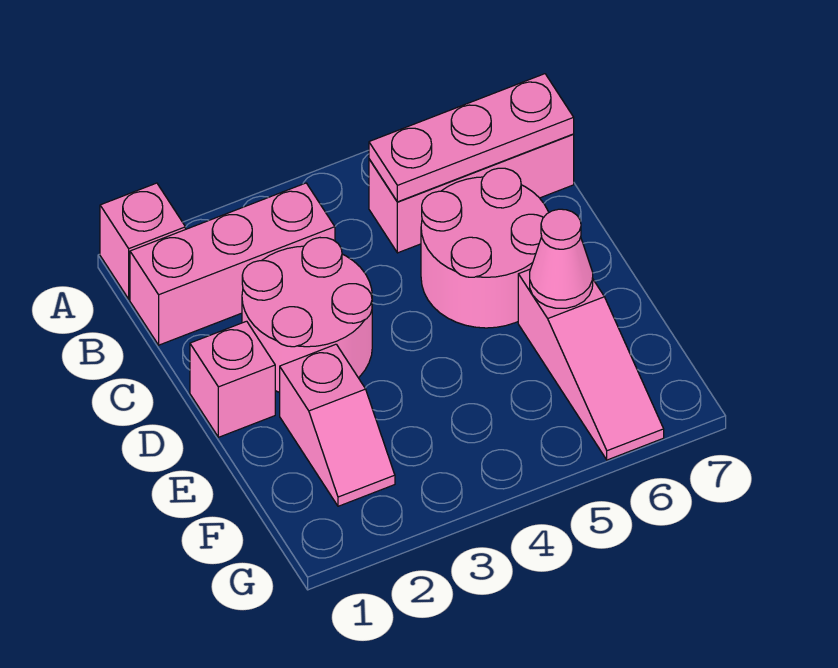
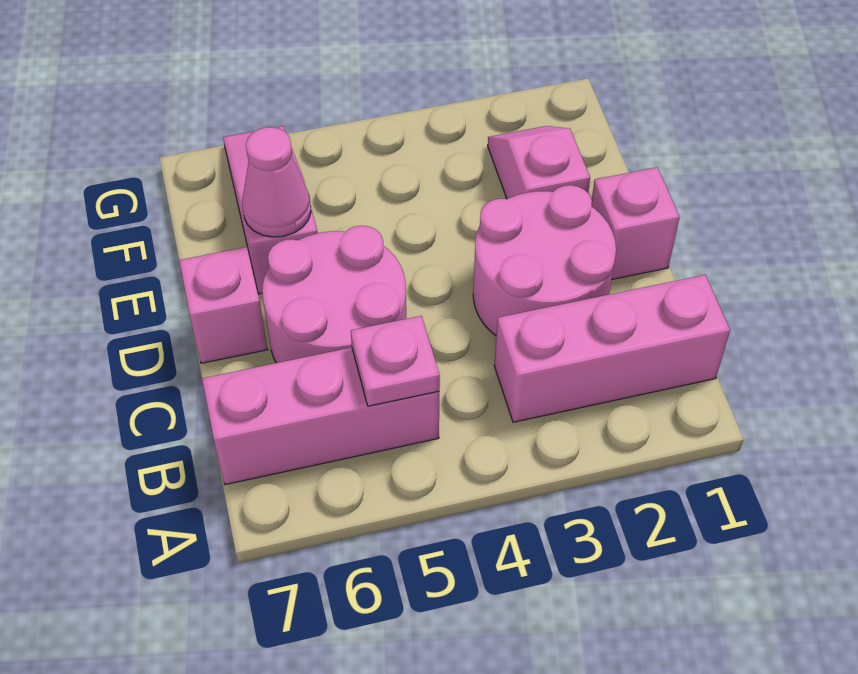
pink 1x1 brick [100,183,185,299] -> pink 1x1 brick moved to [179,247,268,363]
pink 1x3 plate [369,74,574,202] -> pink 1x1 plate [351,316,440,406]

